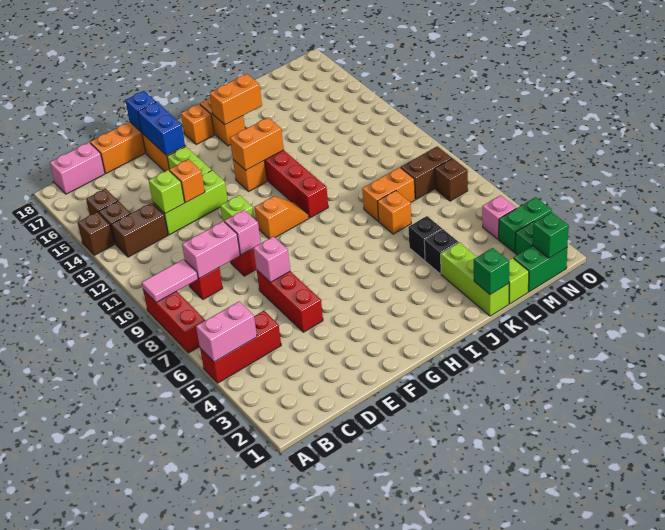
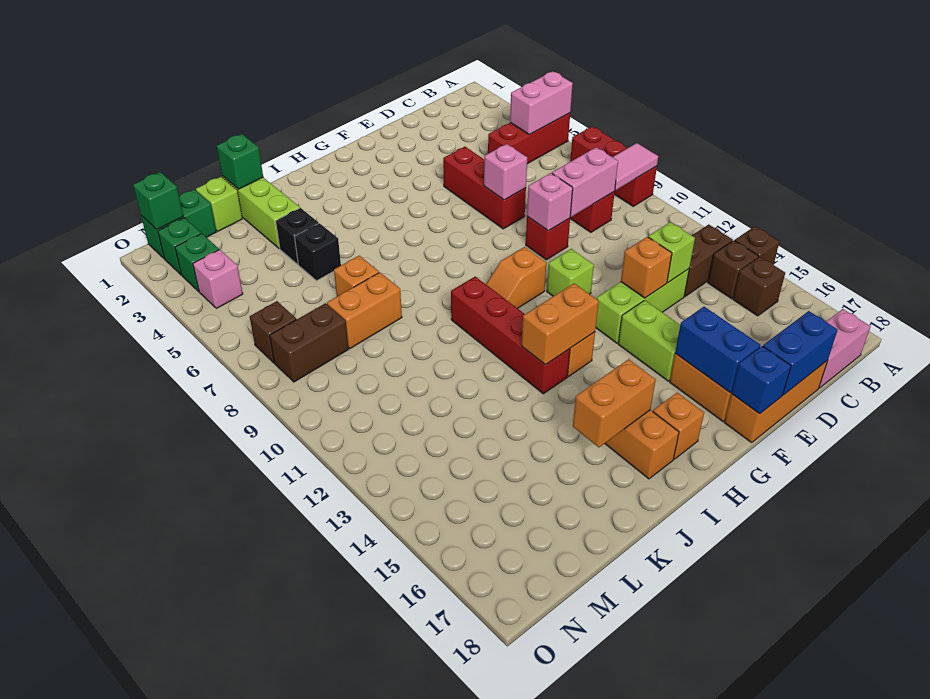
none -> blue 1x2 brick [763,311,838,395]
green 1x2 brick [499,197,552,253] -> green 1x1 brick [175,233,219,291]

